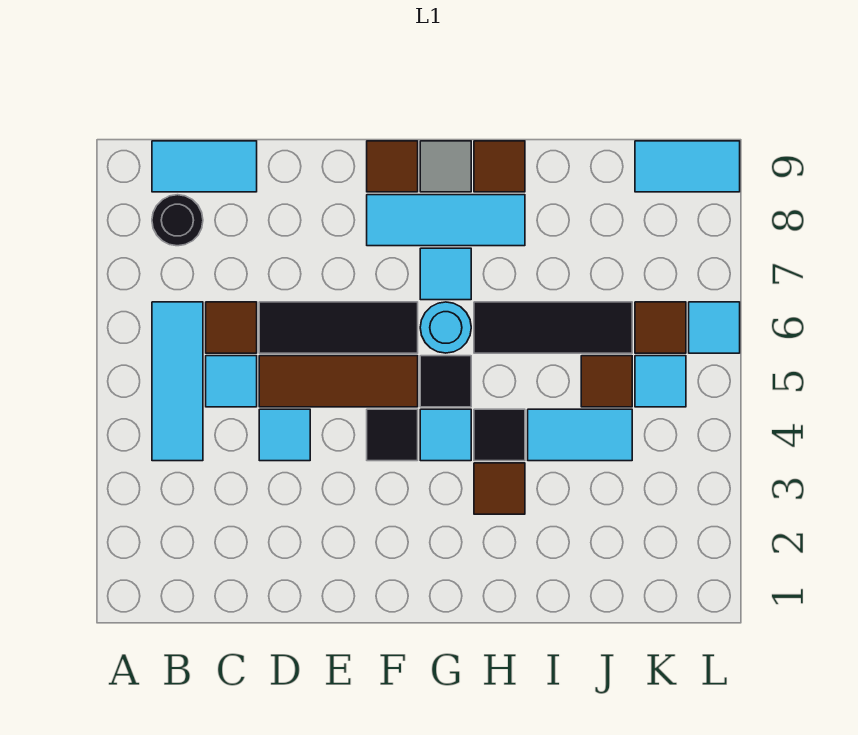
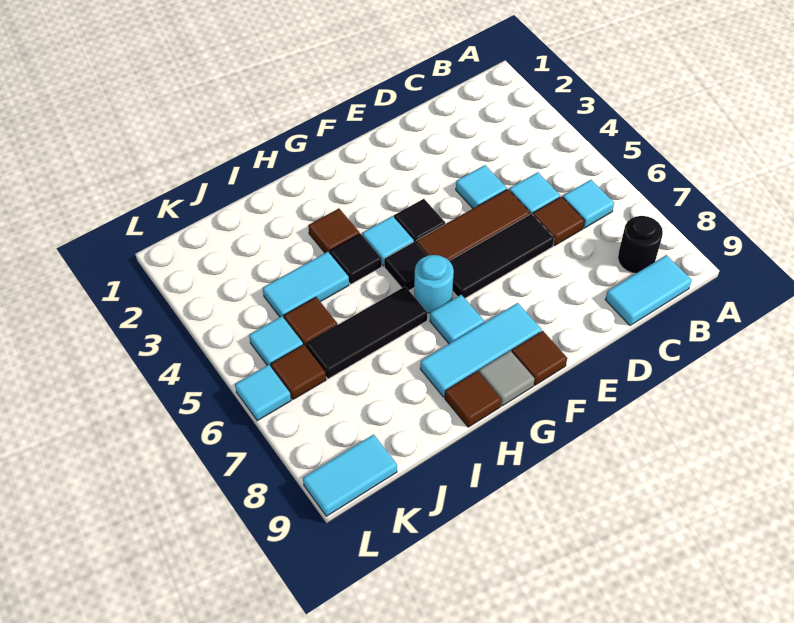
cyan 1x3 tile [152,302,203,461] -> cyan 1x1 tile [563,180,614,228]

